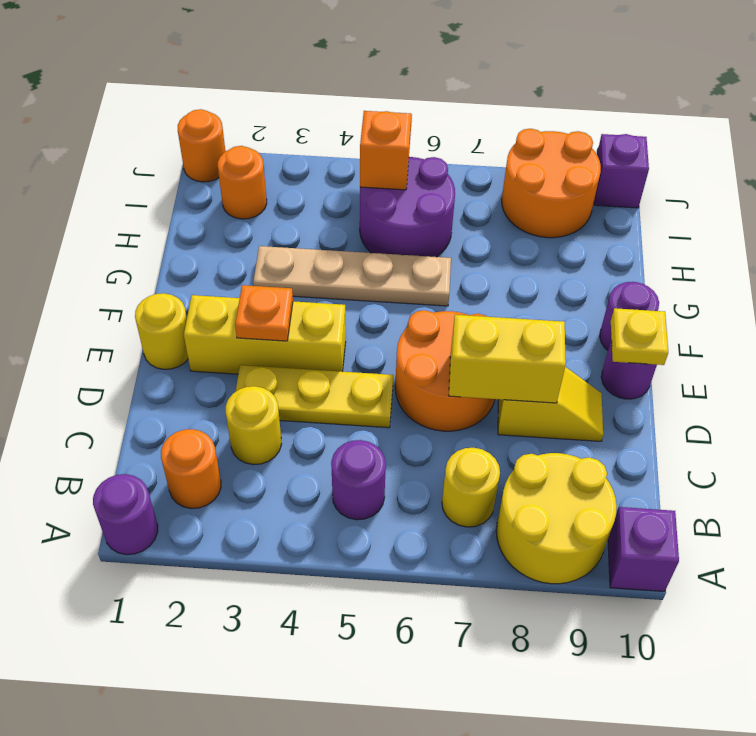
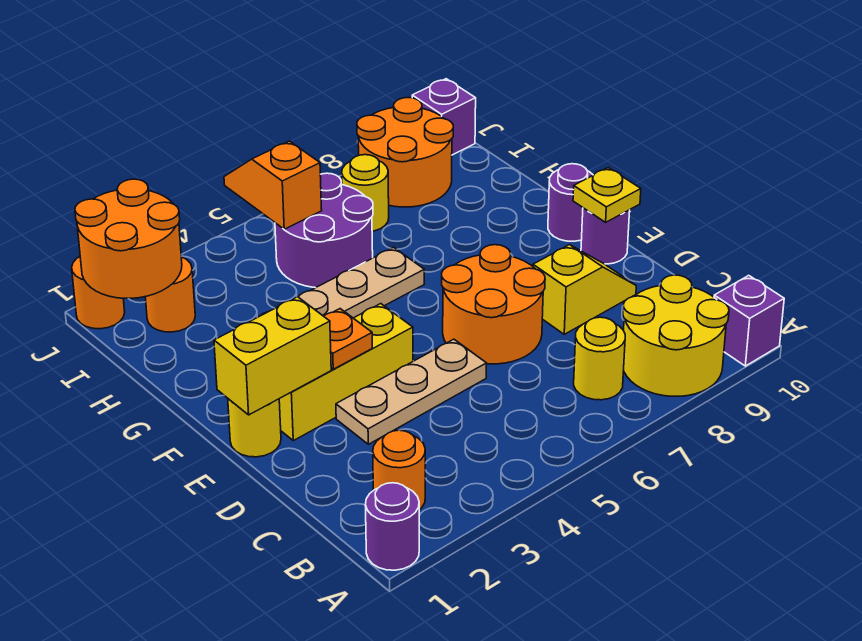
purple 1x1 round brick [331,440,386,520] -> none
yellow 1x1 round brick [226,386,281,465] -> yellow 1x1 round brick moved to [342,155,389,231]
yellow 1x3 plate [236,365,393,428] -> tan 1x3 plate [336,339,487,444]
yellow 1x2 brick [449,315,566,403] -> yellow 1x2 brick moved to [214,297,331,415]
none -> orange 2x2 round brick [75,179,182,298]

